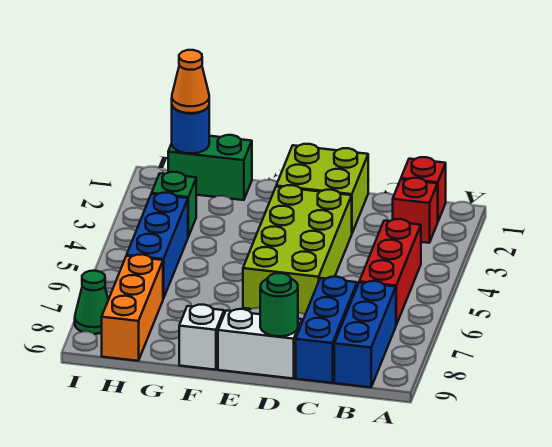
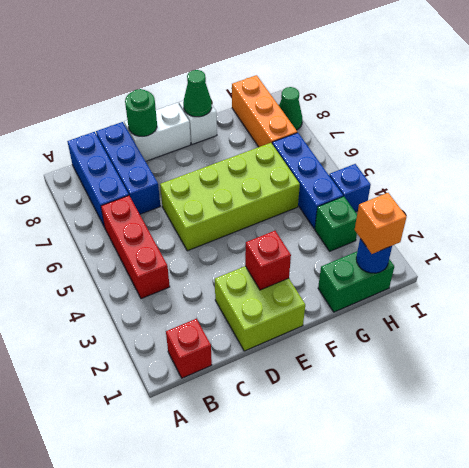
red 1x1 brick [393,178,438,243] -> red 1x1 brick moved to [245,231,291,290]
lime 2x4 brick [243,185,352,315] -> lime 2x4 brick turned to [160,143,300,251]
none -> green 1x1 cone [183,70,212,117]
orange 1x1 cone [172,50,209,113] -> orange 1x1 brick [355,193,406,254]
none -> blue 1x1 brick [329,164,371,212]

